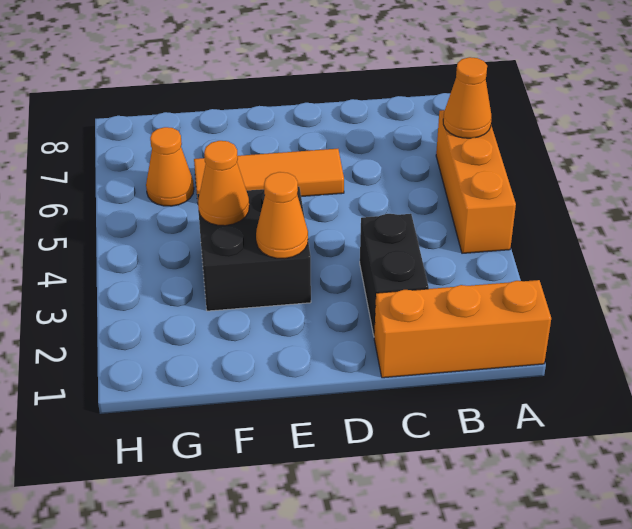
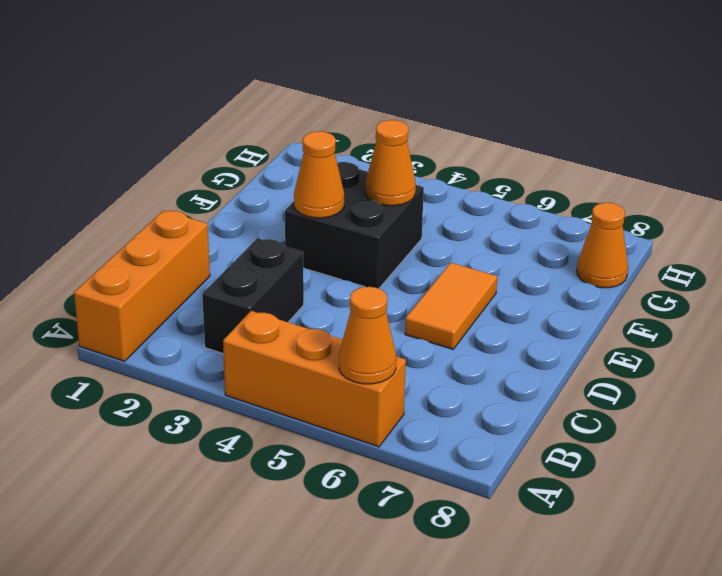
black 1x2 brick [360,214,429,335] -> black 1x2 brick turned to [202,238,304,354]
orange 1x3 tile [194,149,344,203] -> orange 1x2 tile [405,263,497,349]
orange 1x1 cone [146,127,194,206] -> orange 1x1 cone moved to [577,203,628,288]

